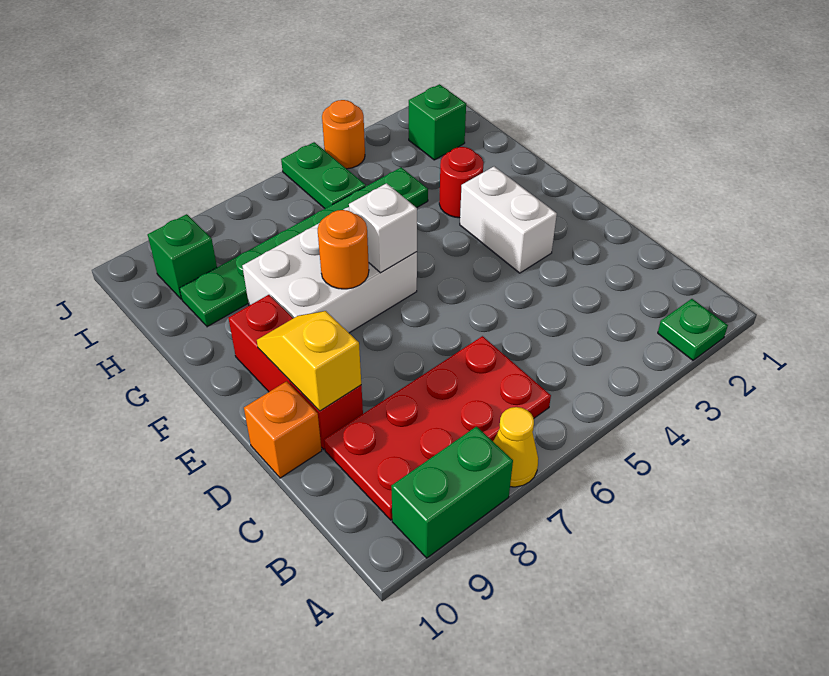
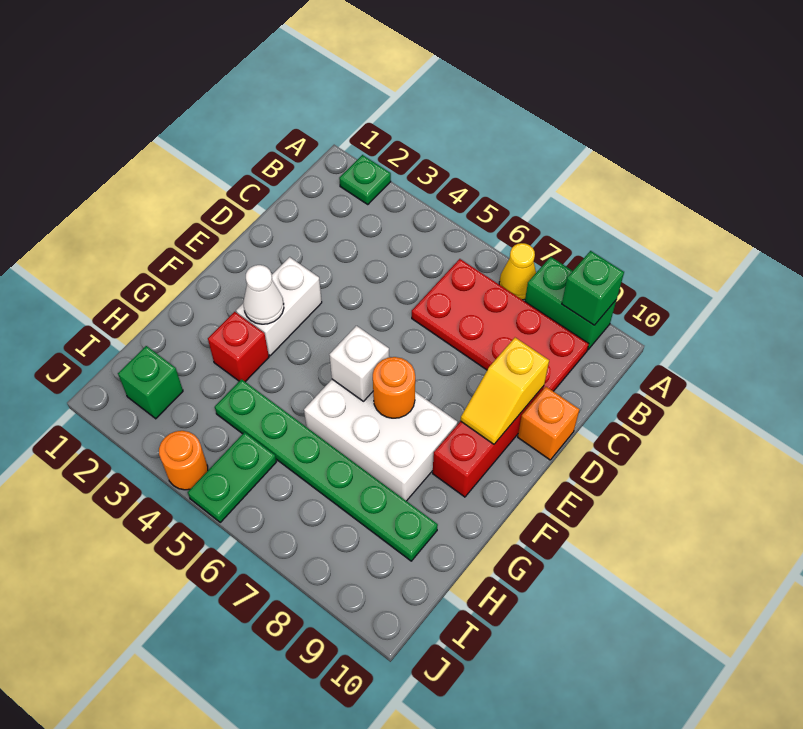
none -> white 1x1 cone [243,265,284,324]
red 1x1 round brick [439,147,484,218] -> red 1x1 brick [208,312,269,382]
green 1x1 brick [148,214,217,299] -> green 1x1 brick moved to [562,251,624,325]

